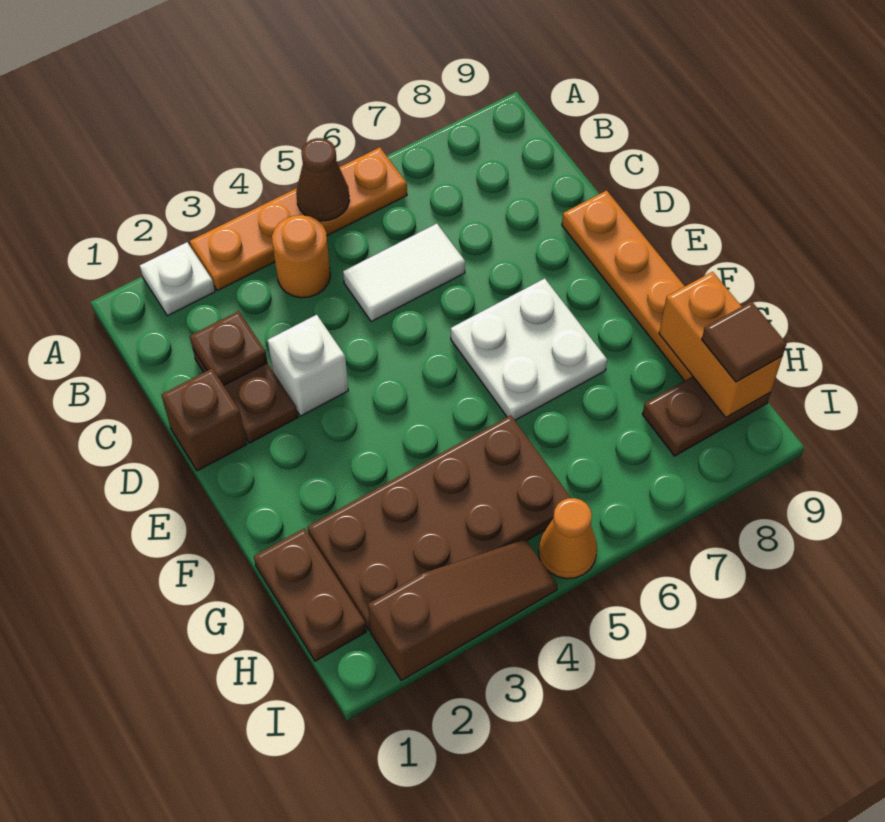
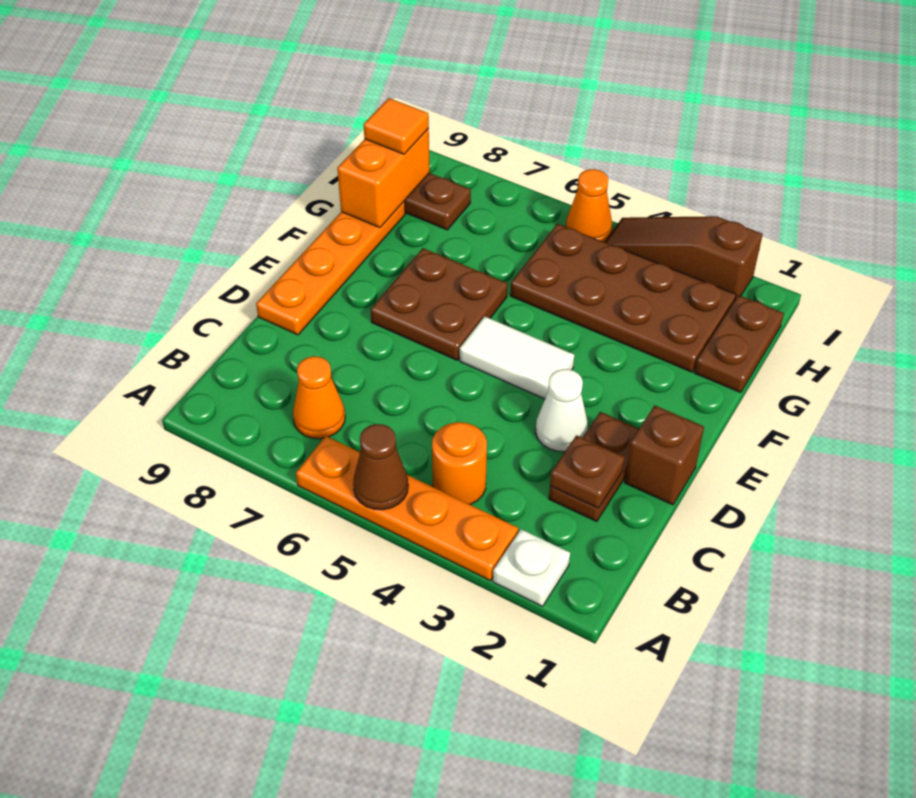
none -> orange 1x1 cone [293,356,345,439]
white 1x2 tile [343,224,465,322] -> white 1x2 tile moved to [460,316,574,399]
white 1x1 brick [268,315,348,416] -> white 1x1 cone [536,369,588,452]
white 2x2 plate [451,279,607,420] -> brown 2x2 plate [371,248,508,360]
brown 1x1 tile [702,301,786,382] -> orange 1x1 tile [363,98,429,154]

